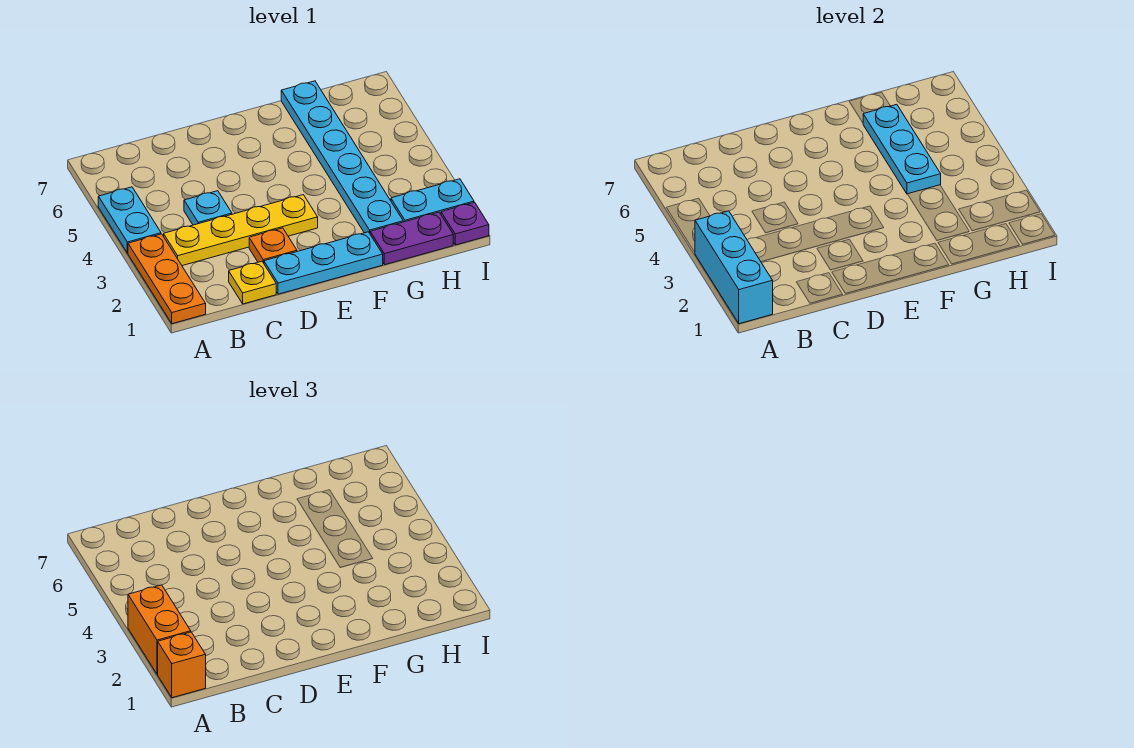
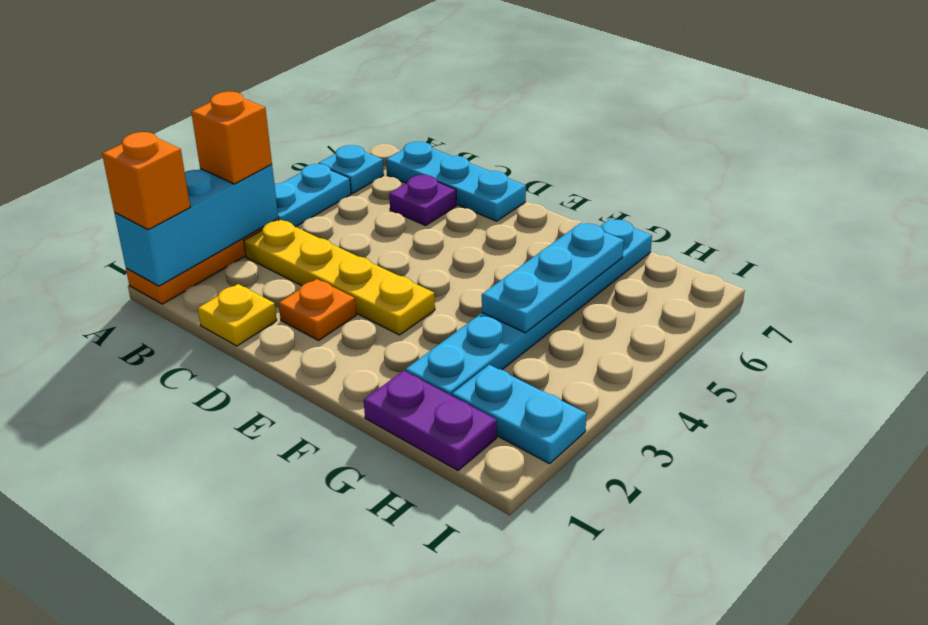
orange 1x2 brick [128,585,191,674] -> orange 1x1 brick [191,92,272,184]
cyan 1x1 plate [184,191,232,225] -> cyan 1x1 plate moved to [318,145,384,193]
cyan 1x3 plate [264,232,383,294] -> cyan 1x3 plate moved to [386,142,526,221]
purple 1x1 plate [441,202,489,245] -> purple 1x1 plate moved to [389,175,456,225]

